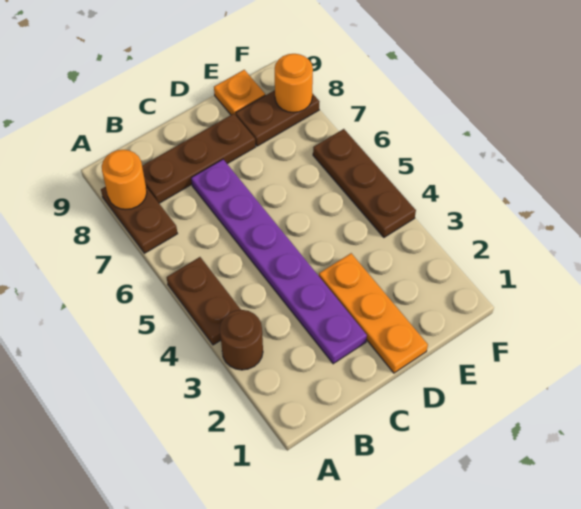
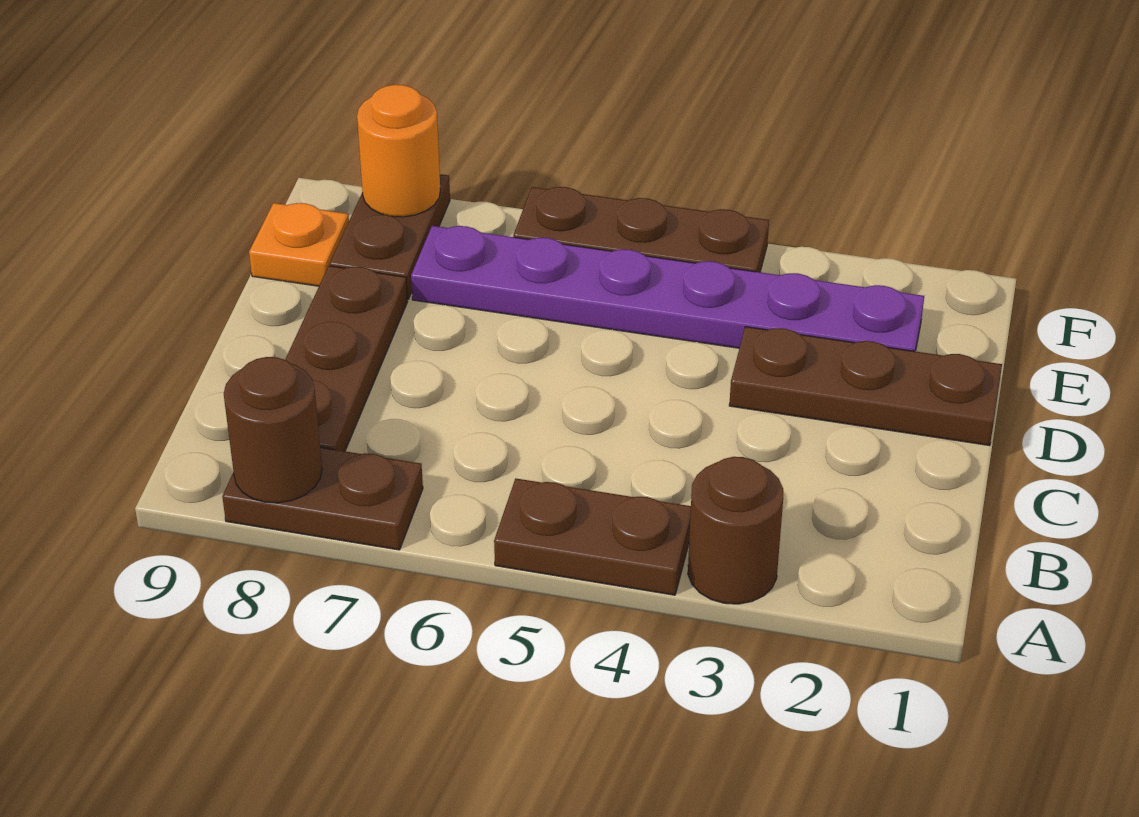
orange 1x1 round brick [102,150,147,209] -> brown 1x1 round brick [224,357,322,503]
purple 1x6 plate [191,159,367,364] -> purple 1x6 plate moved to [411,226,924,351]
orange 1x3 plate [319,253,428,373] -> brown 1x3 plate [729,327,1002,446]

